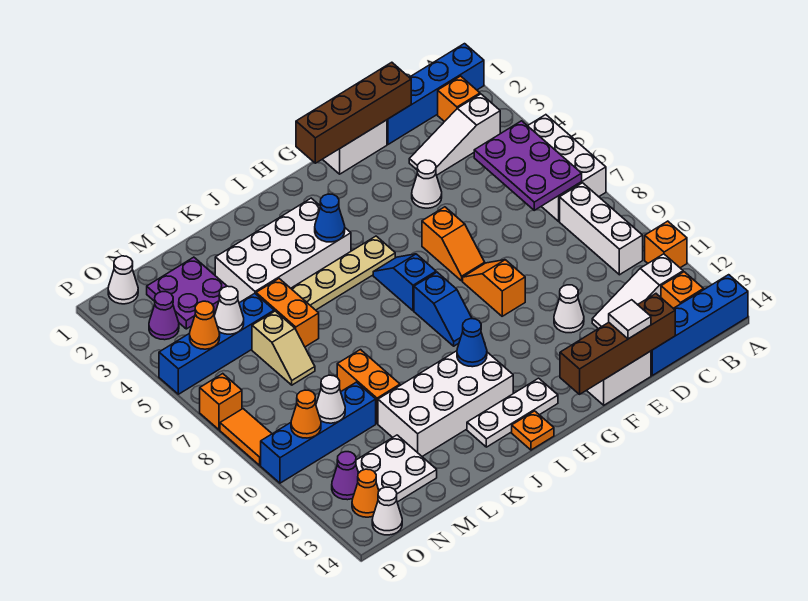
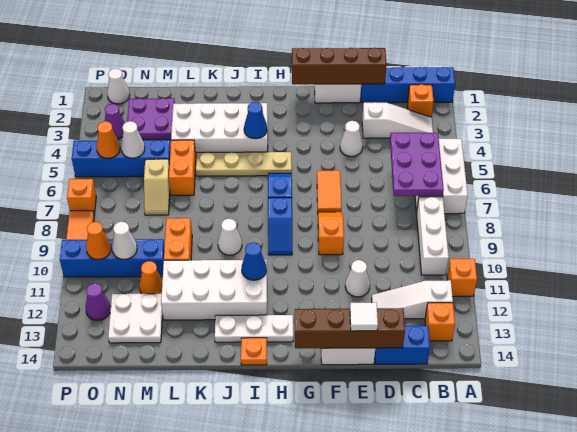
blue 1x4 brick [651,275,748,375] -> blue 1x2 brick [375,326,430,364]
white 1x3 slope [409,94,500,175] -> white 1x3 slope turned to [362,102,433,138]
orange 1x2 slope [422,207,485,281] -> orange 1x2 tile [317,170,342,212]
orange 1x1 cone [352,469,379,517] -> orange 1x1 cone moved to [139,261,163,294]
white 1x1 cone [372,487,402,535] -> white 1x1 cone moved to [218,219,242,255]

